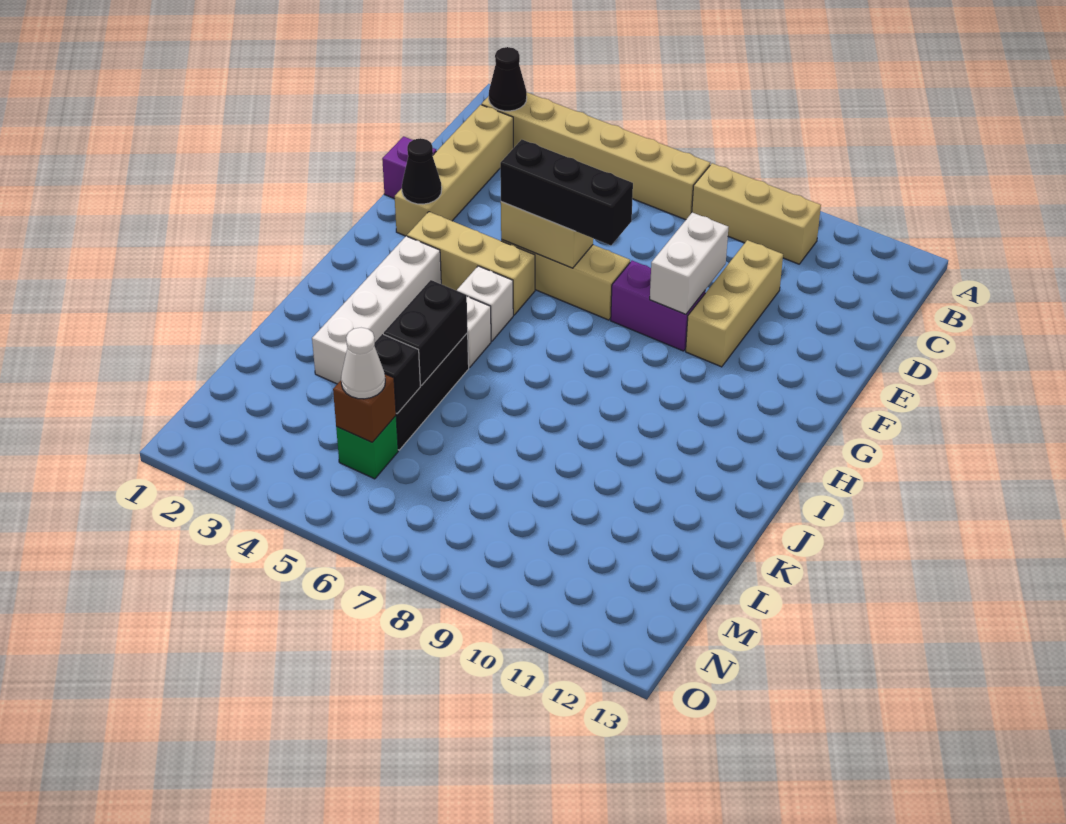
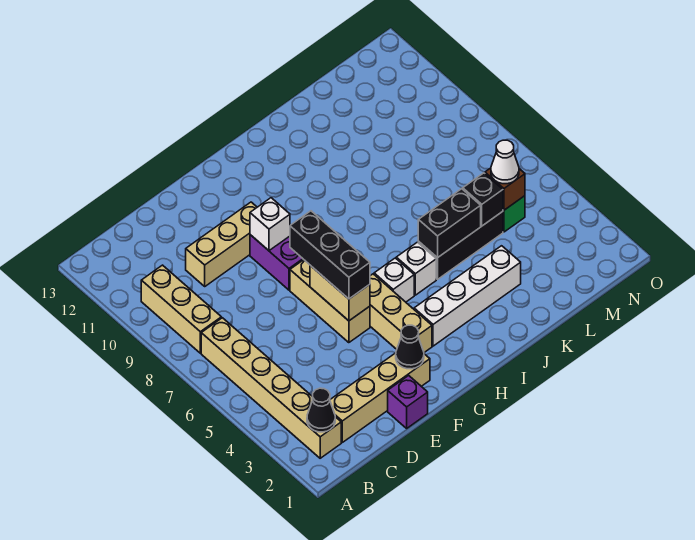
white 1x2 brick [650,212,728,314] -> white 1x1 brick [250,198,290,251]

